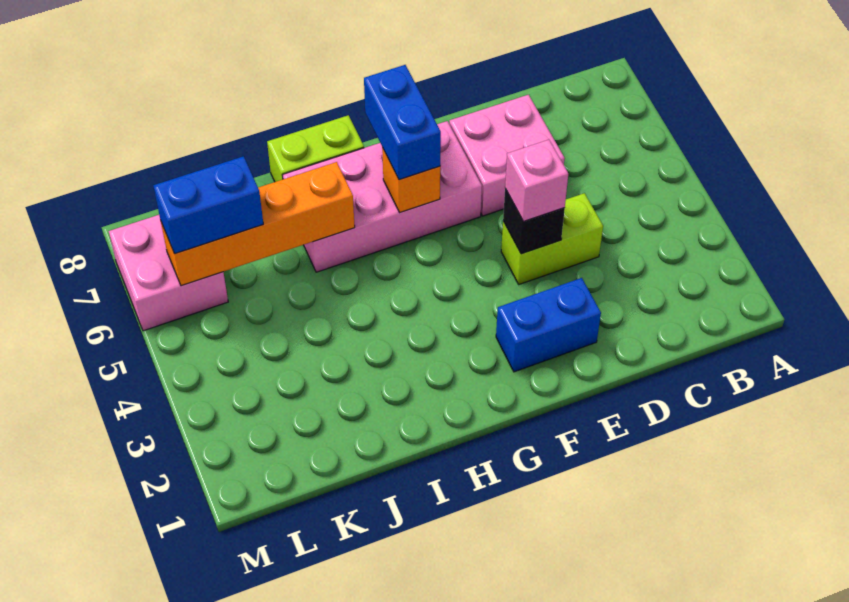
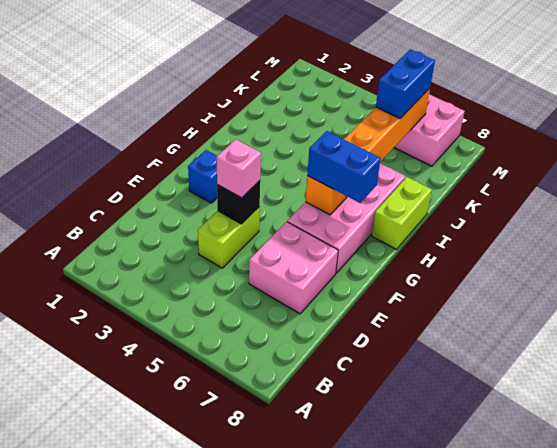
blue 1x2 brick [496,278,601,372] -> blue 1x1 brick [188,150,217,203]

